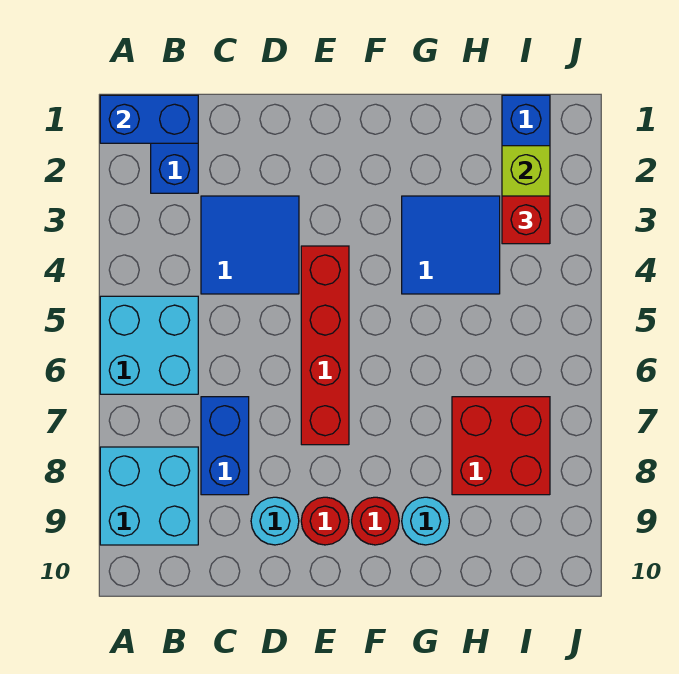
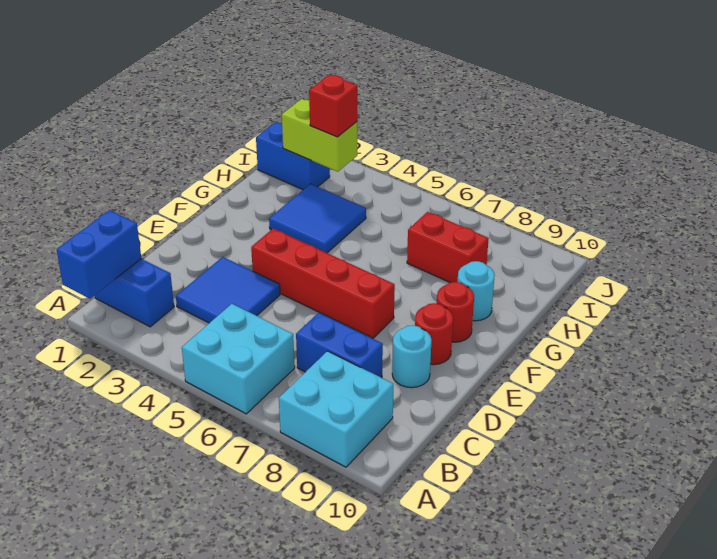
red 2x2 brick [452,397,550,495] -> red 1x2 brick [407,212,489,282]

